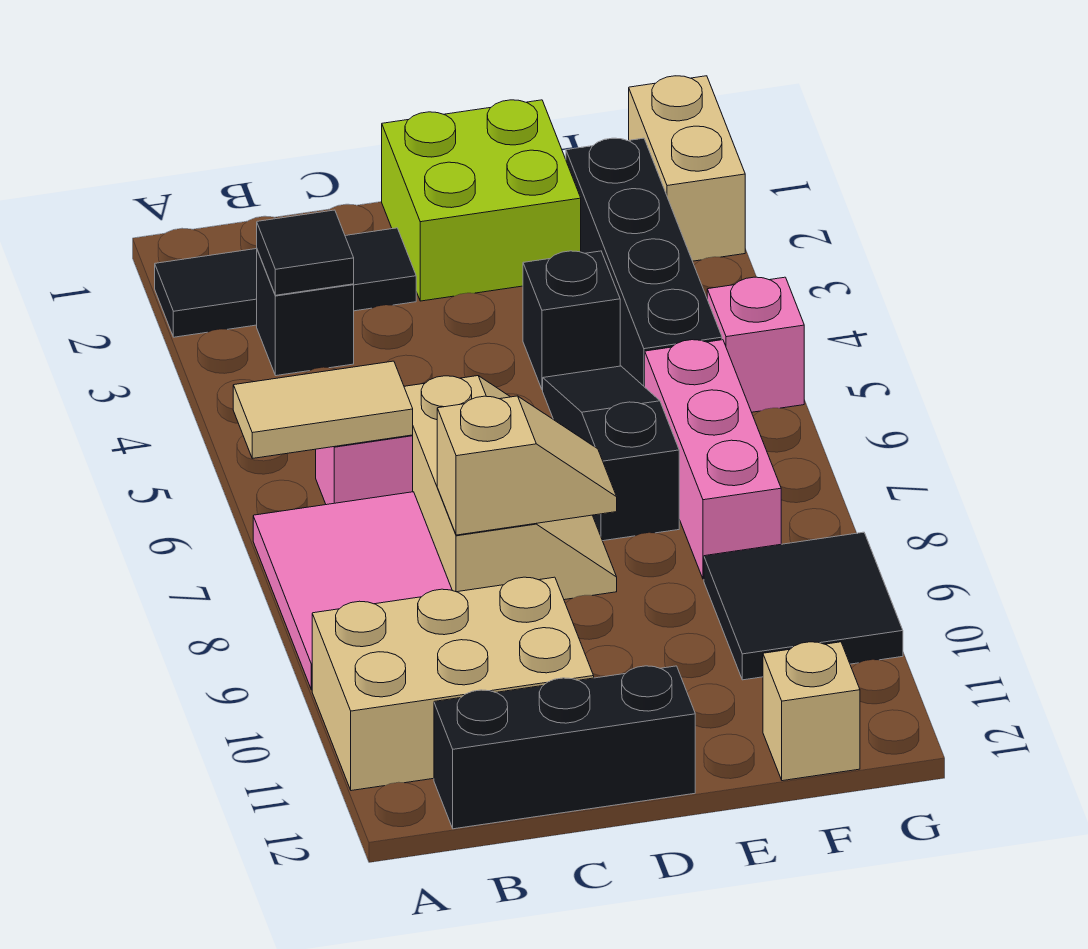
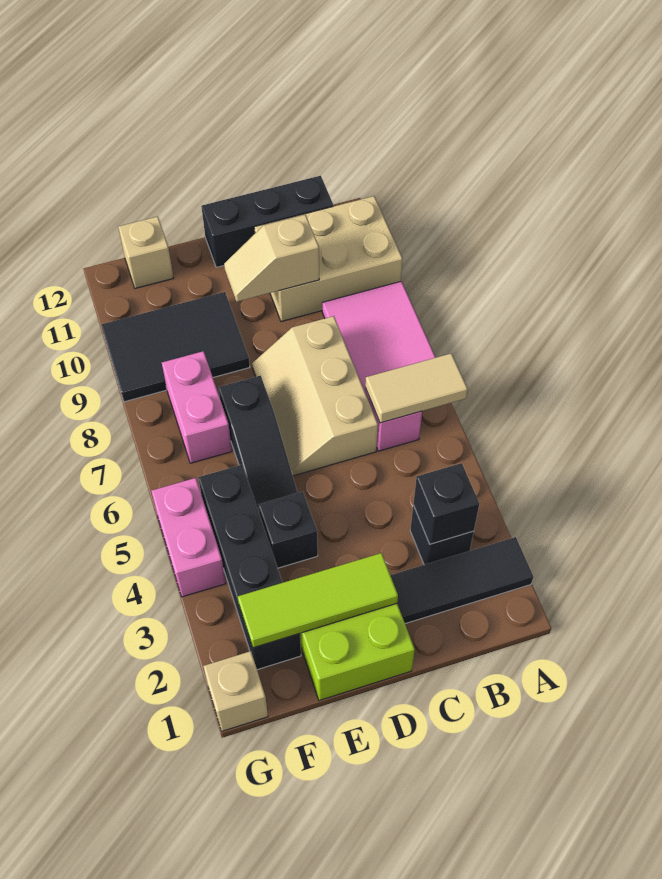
black 1x1 tile [257,210,354,295] -> black 1x1 brick [413,463,479,544]
tan 1x2 slope [437,396,617,535] -> tan 1x2 slope moved to [224,215,319,302]
none -> lime 1x3 tile [238,553,398,648]
pink 1x3 brick [645,340,781,579] -> pink 1x2 brick [162,351,232,463]
black 2x2 tile [704,532,903,680] -> black 2x3 tile [101,292,250,402]
tan 1x2 brick [629,76,745,261] -> tan 1x1 brick [203,651,268,731]
pink 1x1 brick [707,277,804,412] -> pink 1x2 brick [151,478,226,597]

